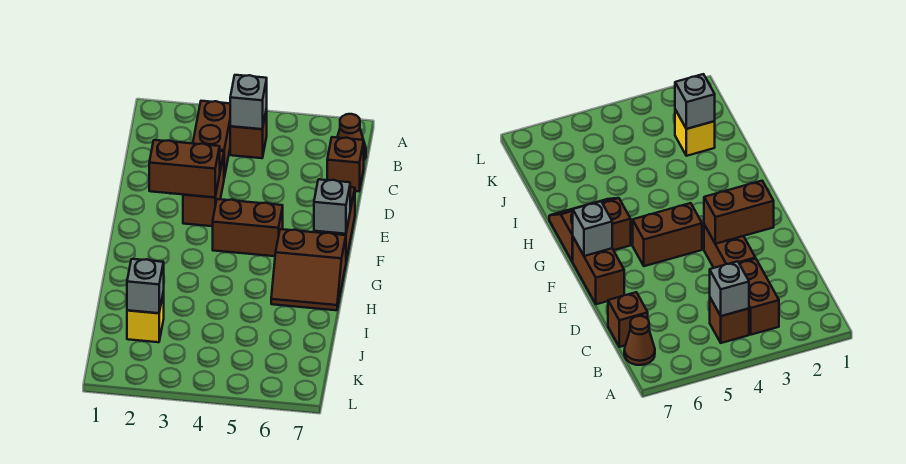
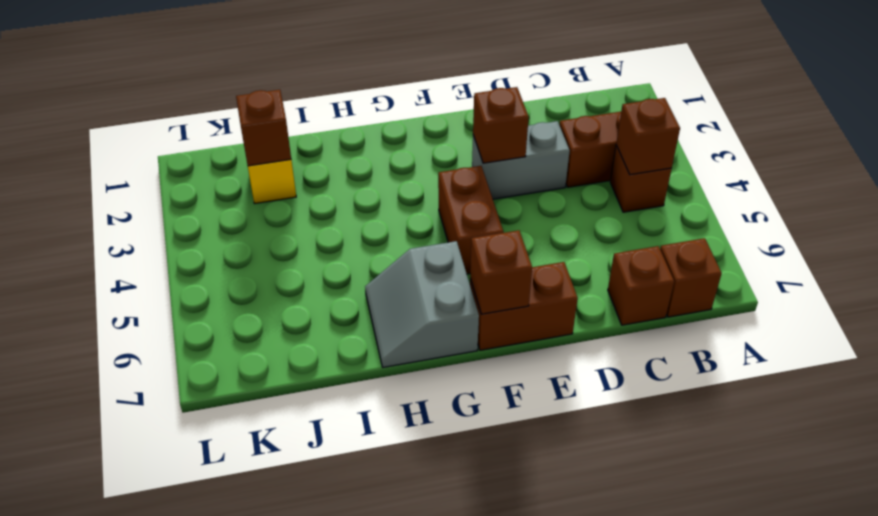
grey 1x1 brick [230,75,267,129] -> brown 1x1 brick [616,98,680,175]
brown 1x1 cone [337,114,366,160] -> brown 1x1 brick [660,238,722,317]
brown 1x2 brick [183,151,224,226] -> grey 1x2 brick [472,121,570,199]
brown 1x2 brick [149,140,220,197] -> brown 1x1 brick [473,87,529,163]
grey 1x1 brick [314,179,350,234] -> brown 1x1 brick [470,230,532,314]
brown 2x2 slope [271,229,346,310] -> grey 2x2 slope [365,241,479,367]
grey 1x1 brick [127,259,164,313] -> brown 1x1 brick [236,90,291,166]

